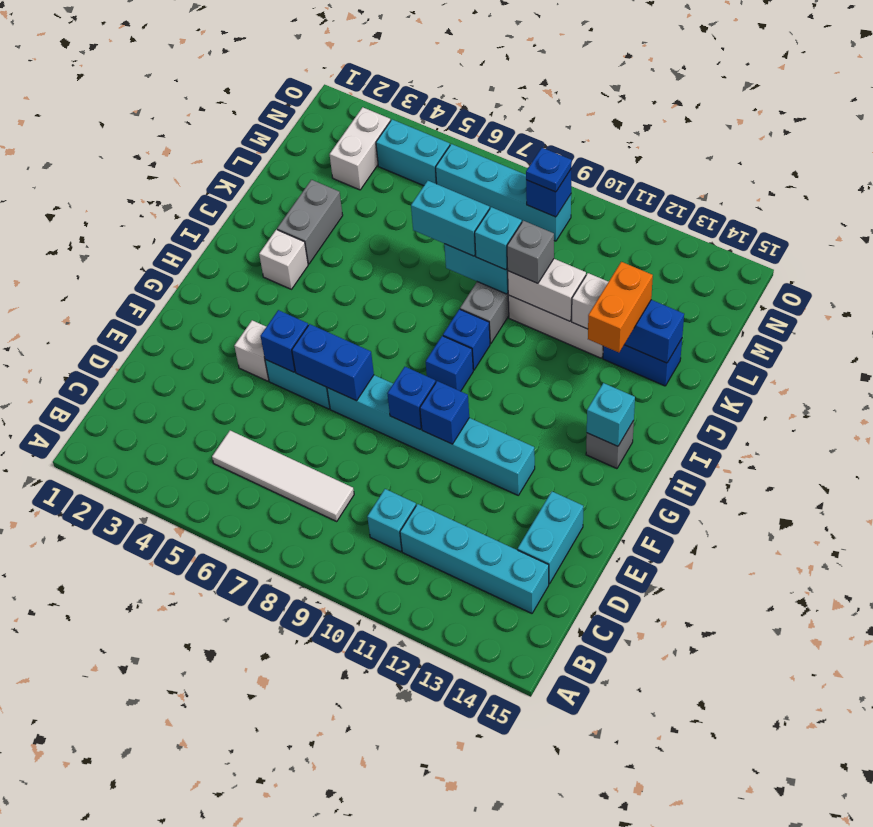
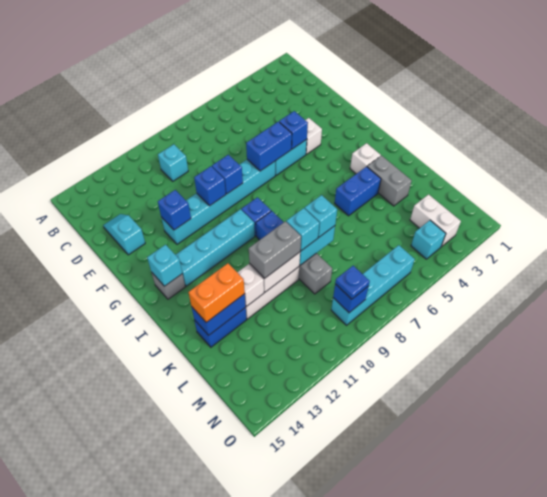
white 1x4 tile [212,431,354,521] -> none
cyan 1x4 brick [400,504,549,613] -> cyan 1x4 brick moved to [176,209,255,286]
cyan 1x2 brick [518,492,583,584] -> cyan 1x2 slope [103,214,145,255]
none -> blue 1x1 brick [158,190,191,230]
none -> blue 1x2 brick [335,166,381,216]
orange 1x2 brick [588,262,653,352] -> orange 1x2 brick turned to [188,263,245,322]
cyan 1x2 brick [411,181,490,256] -> cyan 1x1 brick [305,195,337,237]
grey 1x1 brick [507,221,554,283] -> grey 1x2 brick [249,221,301,279]
cyan 1x2 brick [376,120,450,186] -> cyan 1x1 brick [411,220,446,259]

